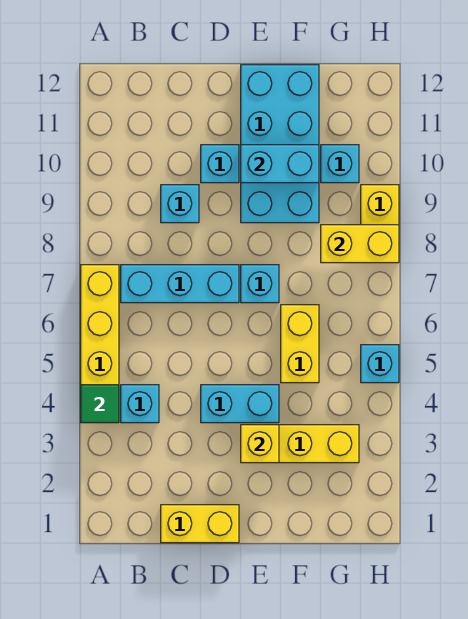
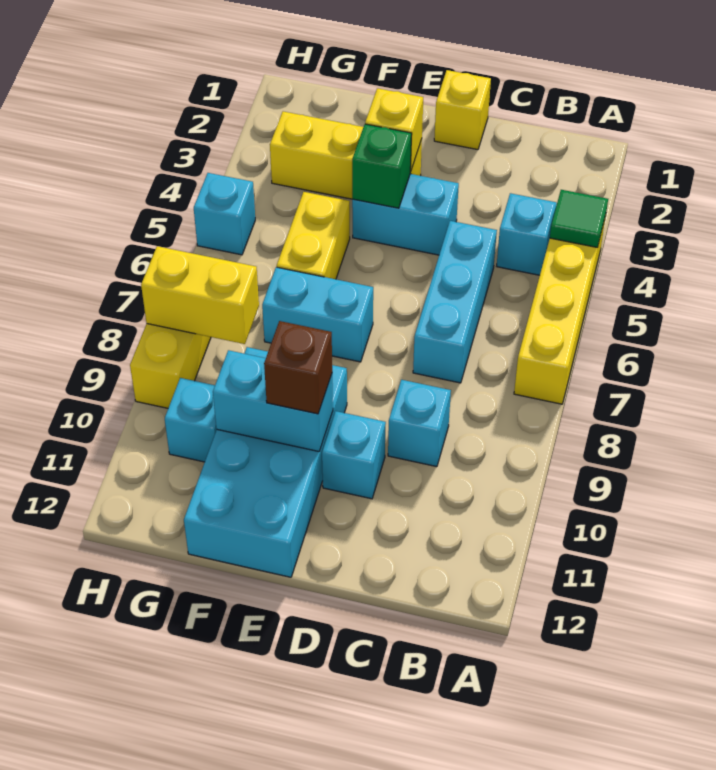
cyan 1x3 brick [121,265,239,303] -> cyan 1x3 brick turned to [413,221,497,383]
yellow 1x2 brick [161,505,239,543] -> yellow 1x1 brick [434,70,491,150]
none -> green 1x1 brick [352,124,412,208]
cyan 1x1 brick [241,265,279,303] -> cyan 1x2 brick [262,267,373,362]
none -> brown 1x1 brick [264,321,332,414]

